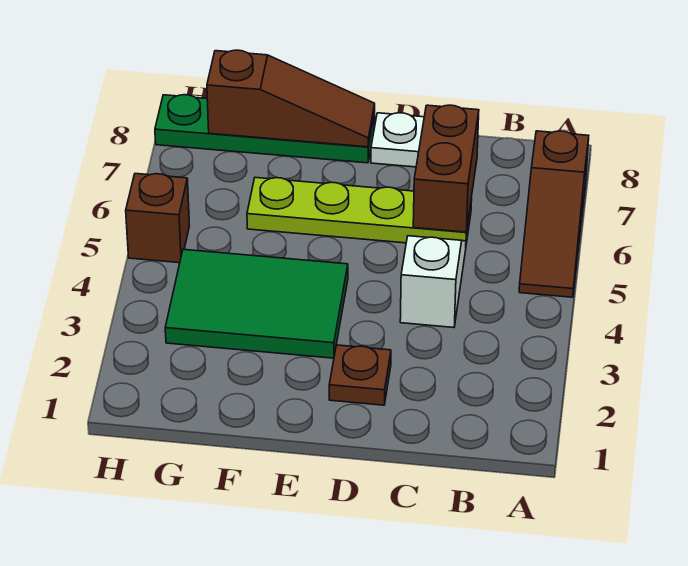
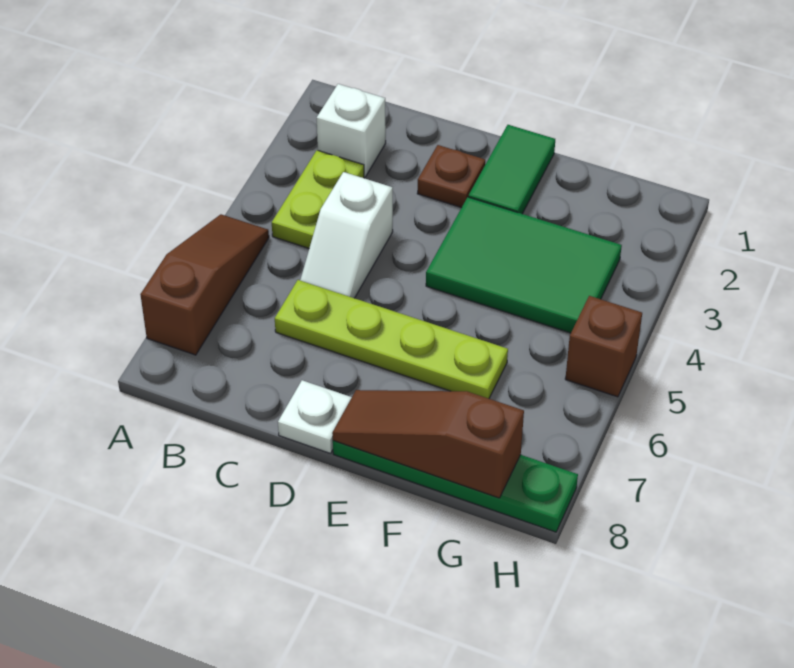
none -> white 1x1 brick [317,84,386,177]
none -> lime 1x2 plate [272,150,364,248]
brown 1x2 brick [413,105,479,232] -> none
none -> green 1x2 tile [469,125,555,214]

